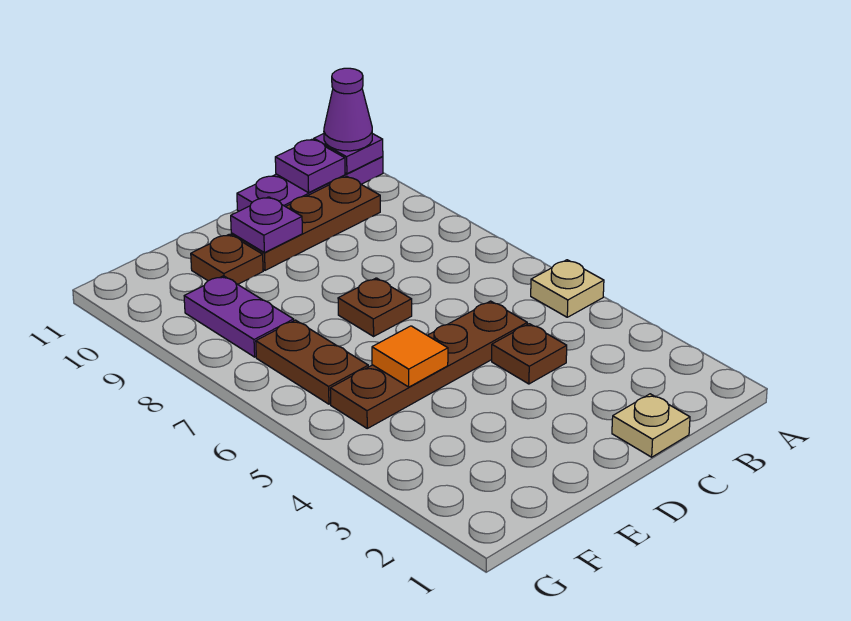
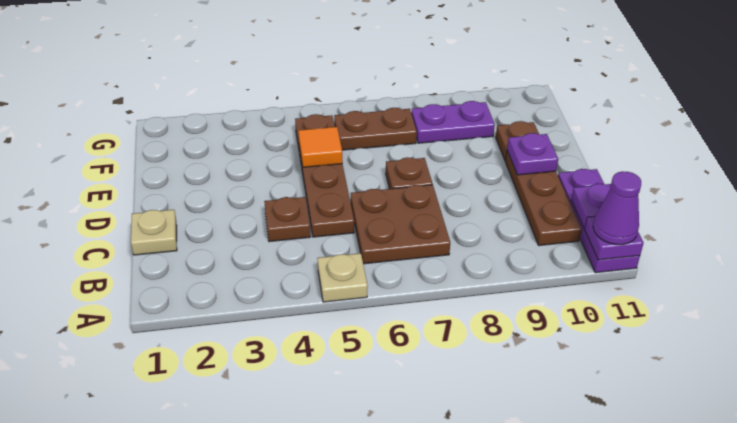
none -> brown 2x2 plate [351,185,450,264]

